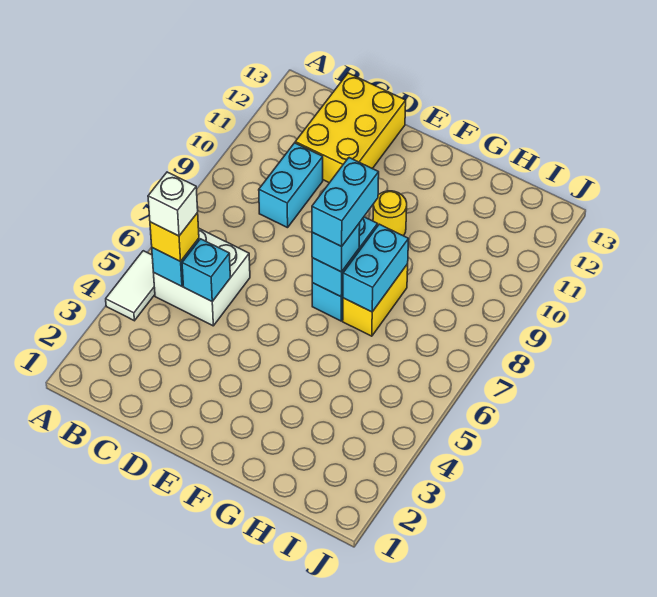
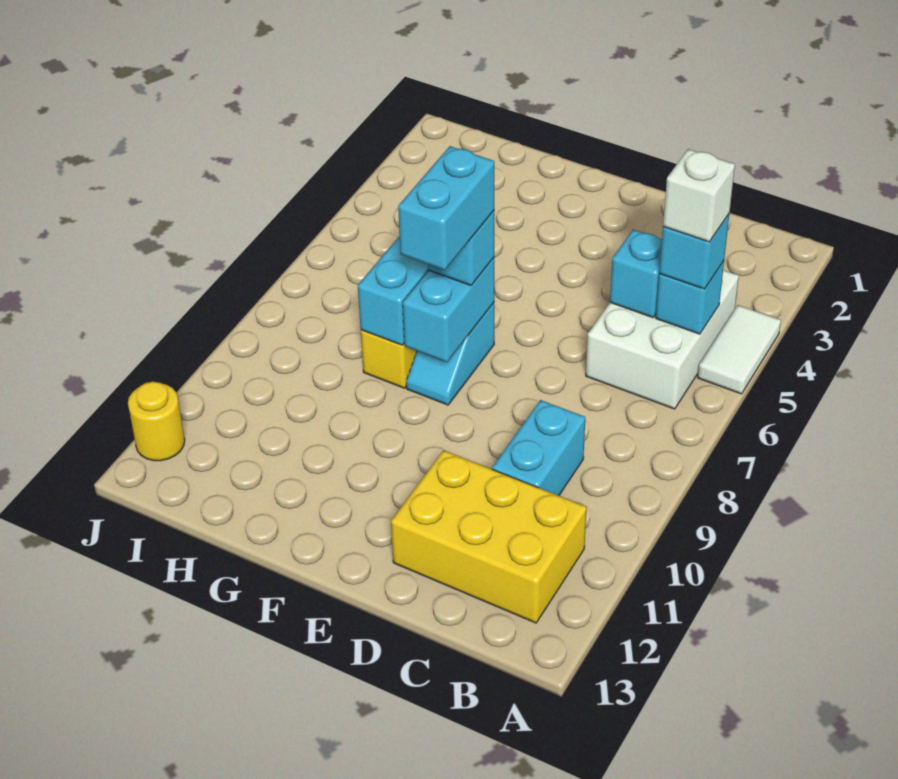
white 2x2 brick [153,229,250,326] -> white 2x3 brick [586,270,739,409]
yellow 1x1 brick [150,213,199,262] -> cyan 1x1 brick [659,214,729,289]
yellow 2x3 brick [295,73,406,183] -> yellow 2x3 brick turned to [391,450,587,623]
yellow 1x1 round brick [373,191,407,236] -> yellow 1x1 round brick moved to [128,382,185,461]

